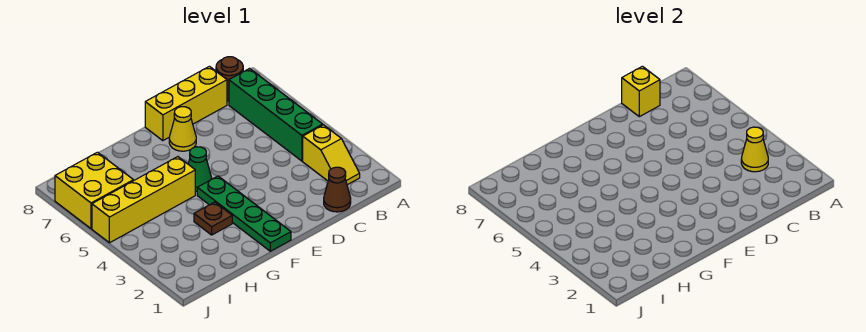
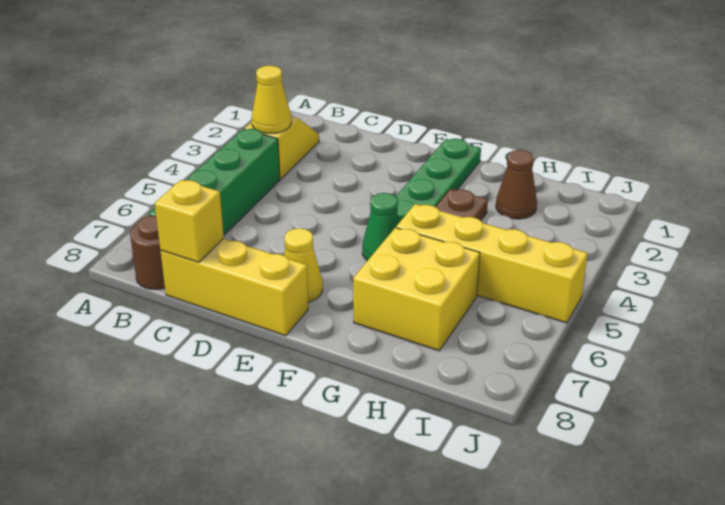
brown 1x1 cone [324,167,351,212] -> brown 1x1 cone moved to [496,150,537,219]
yellow 2x2 brick [55,152,133,229] -> yellow 2x2 brick moved to [353,228,480,351]

